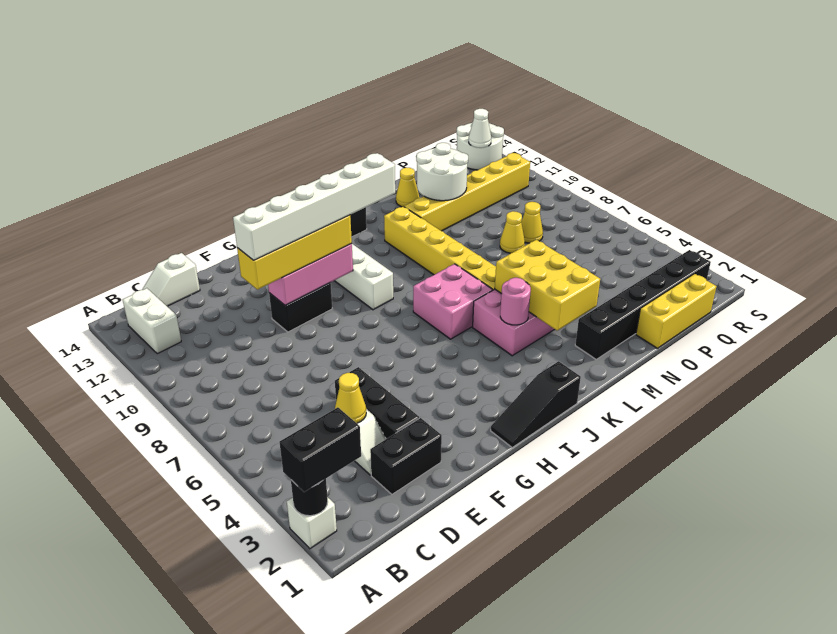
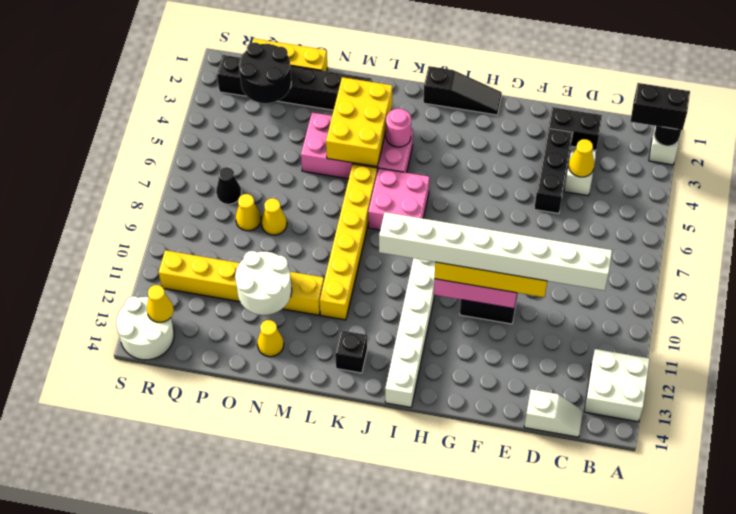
white 1x2 brick [123,288,181,354] -> white 2x2 brick [584,349,650,422]
white 1x6 brick [233,153,395,260] -> white 1x8 brick [379,212,612,291]
none -> black 2x2 round brick [239,43,291,103]
none -> black 1x1 cone [216,167,241,204]
white 1x1 cone [469,109,491,148] -> yellow 1x1 cone [147,285,174,322]

